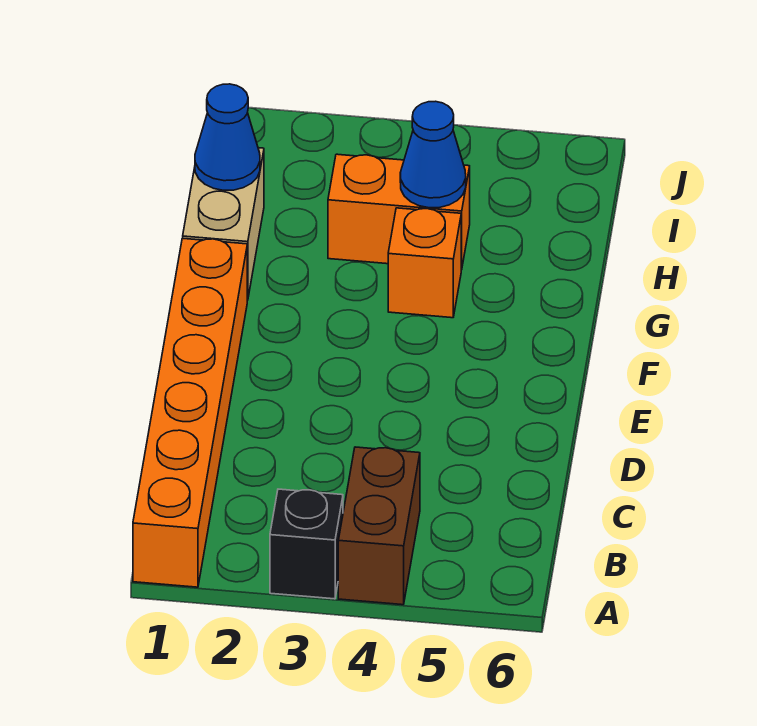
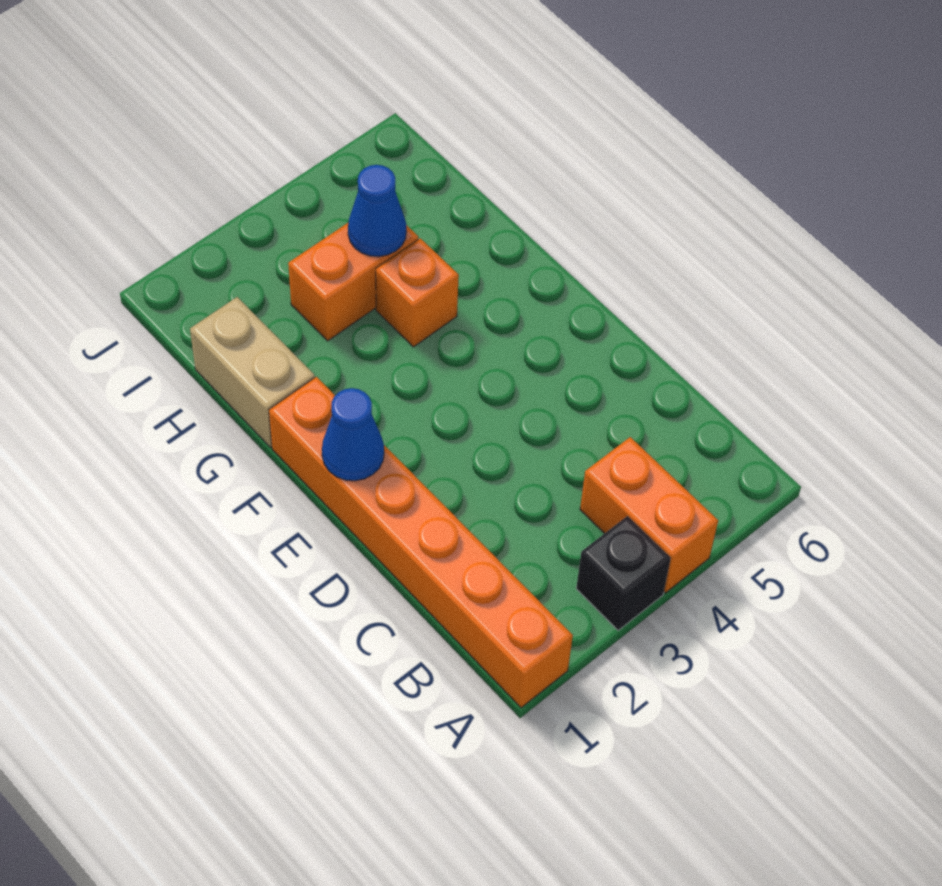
brown 1x2 brick [338,447,420,605] -> orange 1x2 brick [580,437,718,593]
blue 1x1 cone [195,84,260,190] -> blue 1x1 cone moved to [322,388,384,481]

